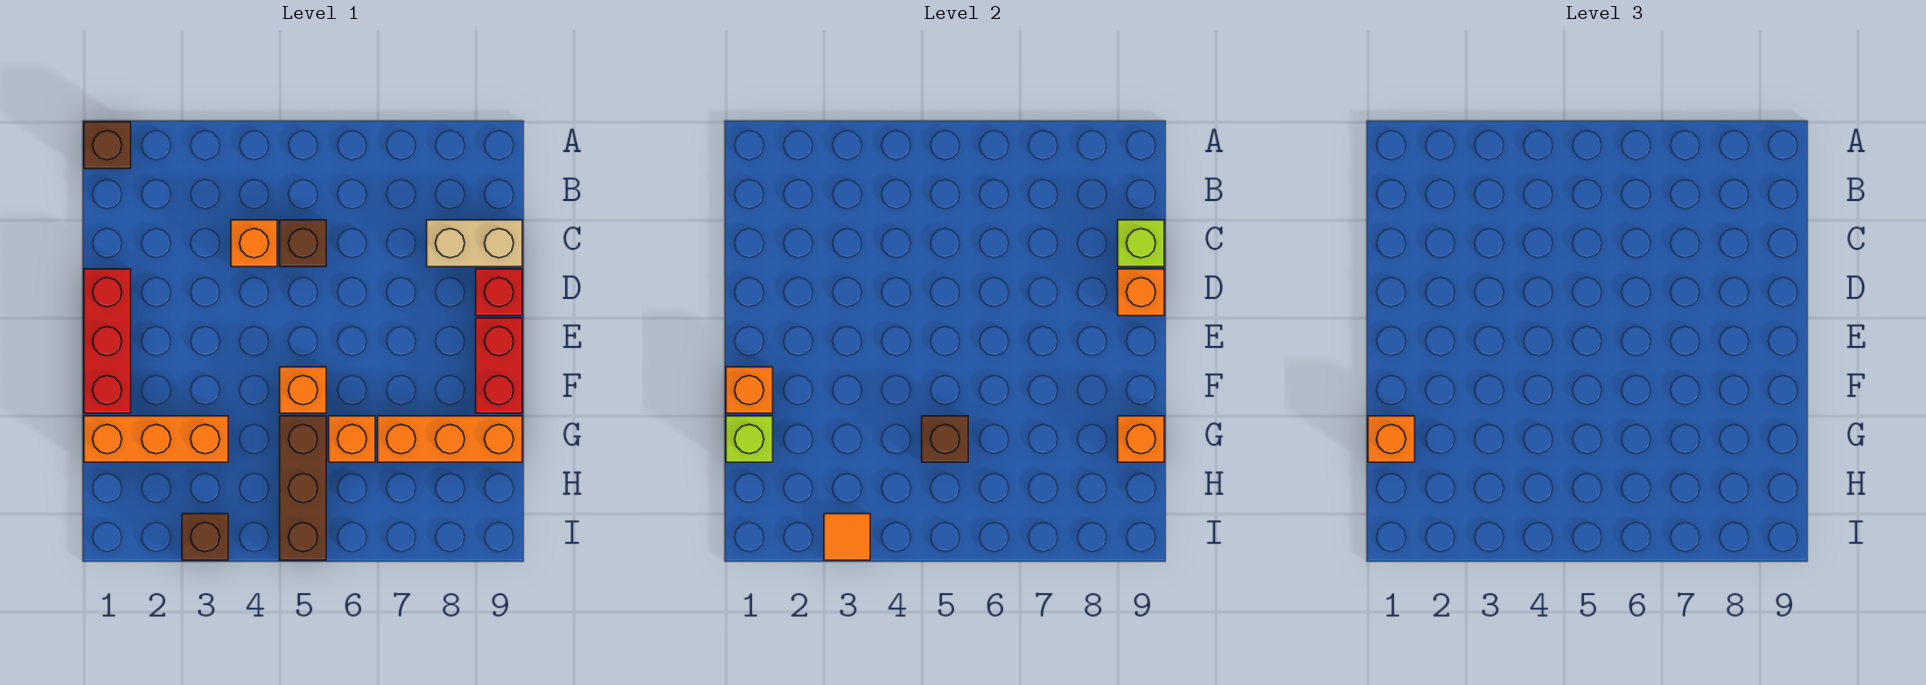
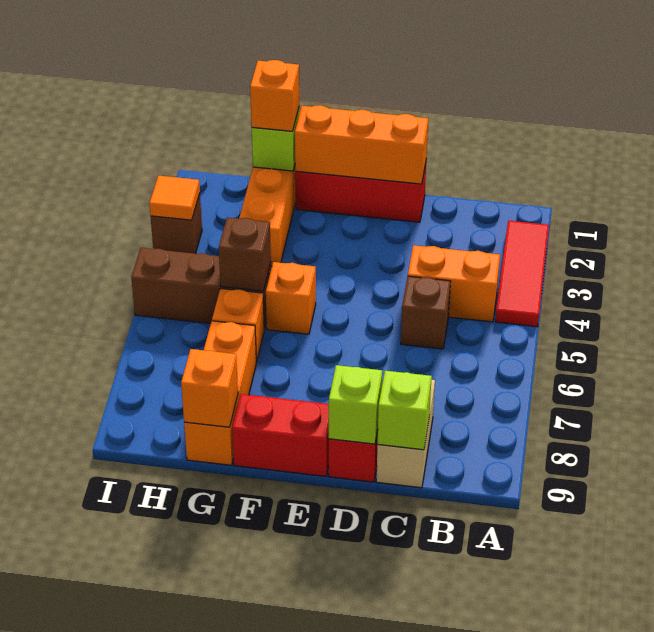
brown 1x1 brick [84,122,131,169] -> none
none -> red 1x3 tile [495,221,549,327]
orange 1x1 brick [231,220,277,267] -> orange 1x2 brick [408,245,500,322]
orange 1x1 brick [1118,269,1164,316] -> lime 1x1 brick [329,365,382,444]
orange 1x1 brick [726,367,773,413] -> orange 1x3 brick [295,105,428,184]

